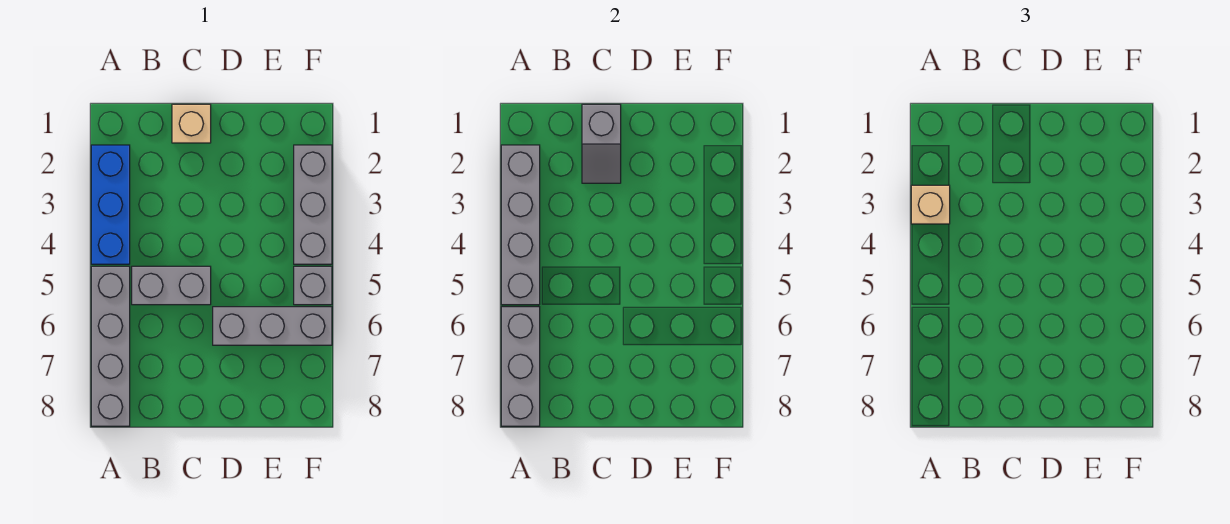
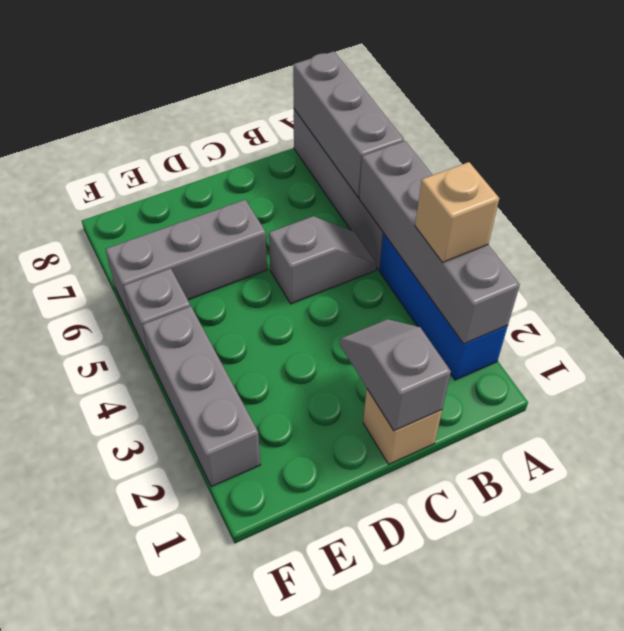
grey 1x2 brick [132,266,211,305] -> grey 1x2 slope [269,216,377,304]

